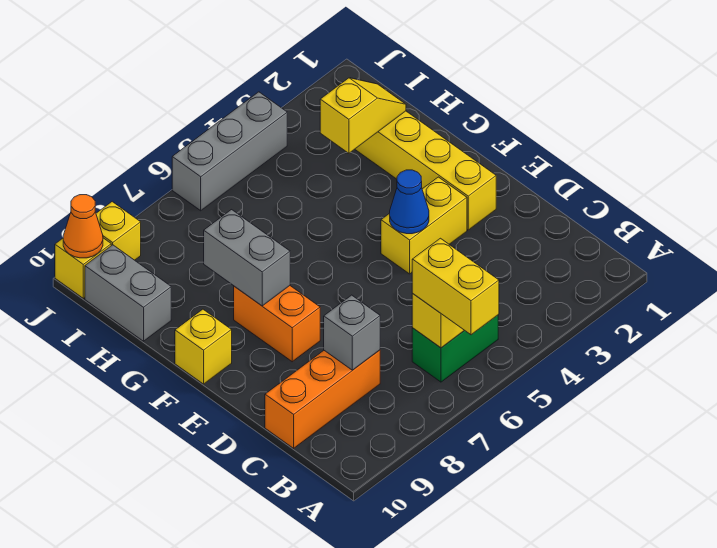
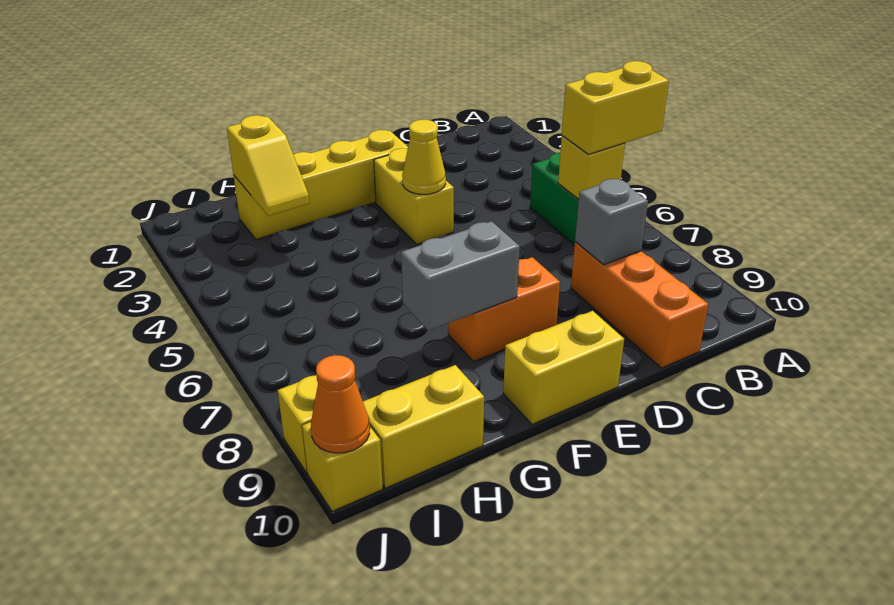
blue 1x1 cone [390,170,429,234] -> yellow 1x1 cone [402,120,446,194]
yellow 1x1 brick [175,309,232,384] -> yellow 1x2 brick [503,311,624,424]
yellow 1x2 slope [320,78,406,153] -> yellow 1x2 slope turned to [227,115,309,216]
grey 1x2 brick [85,245,171,341] -> yellow 1x2 brick [363,365,484,488]
grey 1x3 brick [172,92,287,211] -> none

